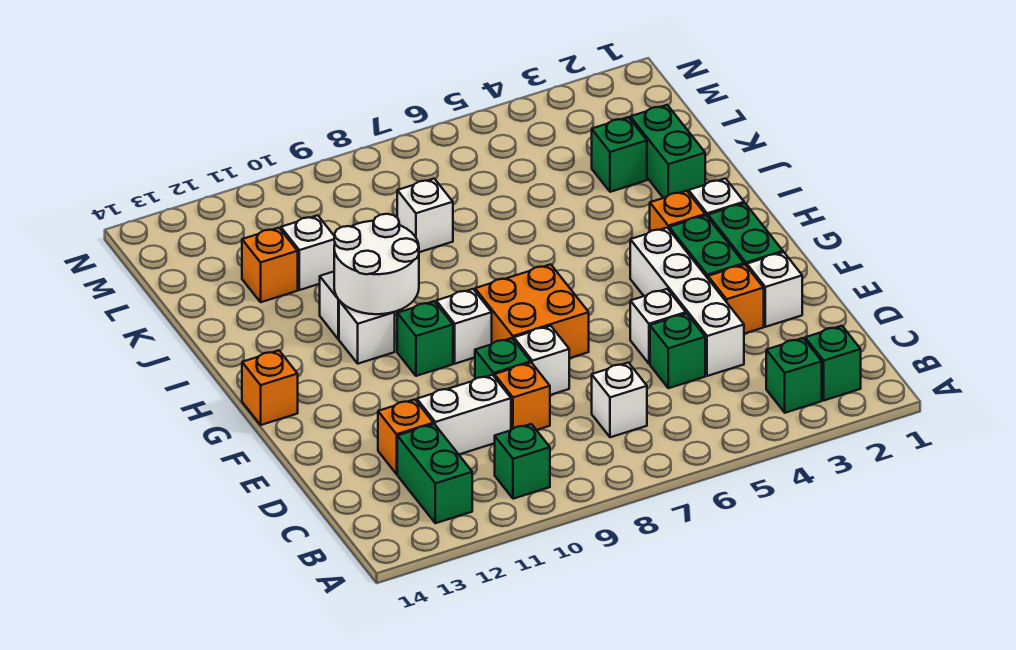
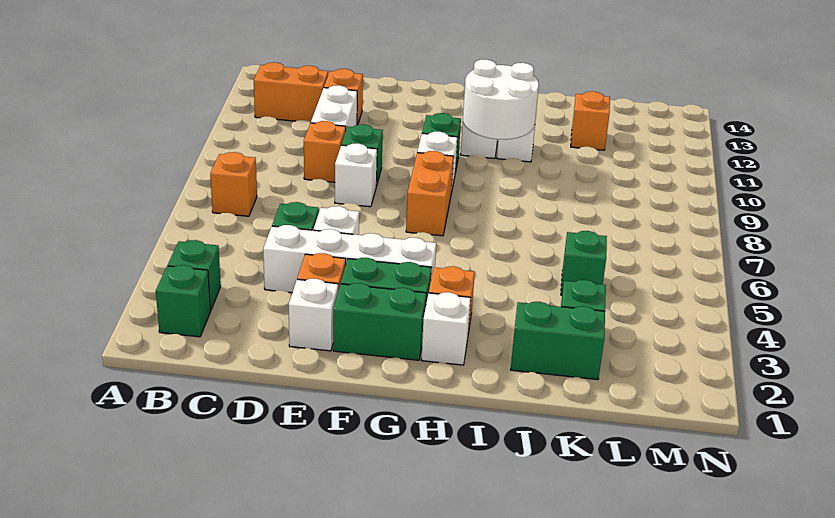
green 1x1 brick [495,424,550,499] -> green 1x1 brick moved to [561,231,607,295]
green 1x2 brick [397,424,472,523] -> orange 1x2 brick [254,62,328,122]
white 1x1 brick [592,363,647,437] -> none
orange 2x2 brick [475,264,589,358] -> orange 1x2 brick [406,151,454,236]
orange 1x1 brick [242,350,298,425] -> orange 1x1 brick moved to [210,152,257,216]
white 1x1 brick [397,179,453,252] -> none
white 1x1 brick [281,215,335,290] -> none

